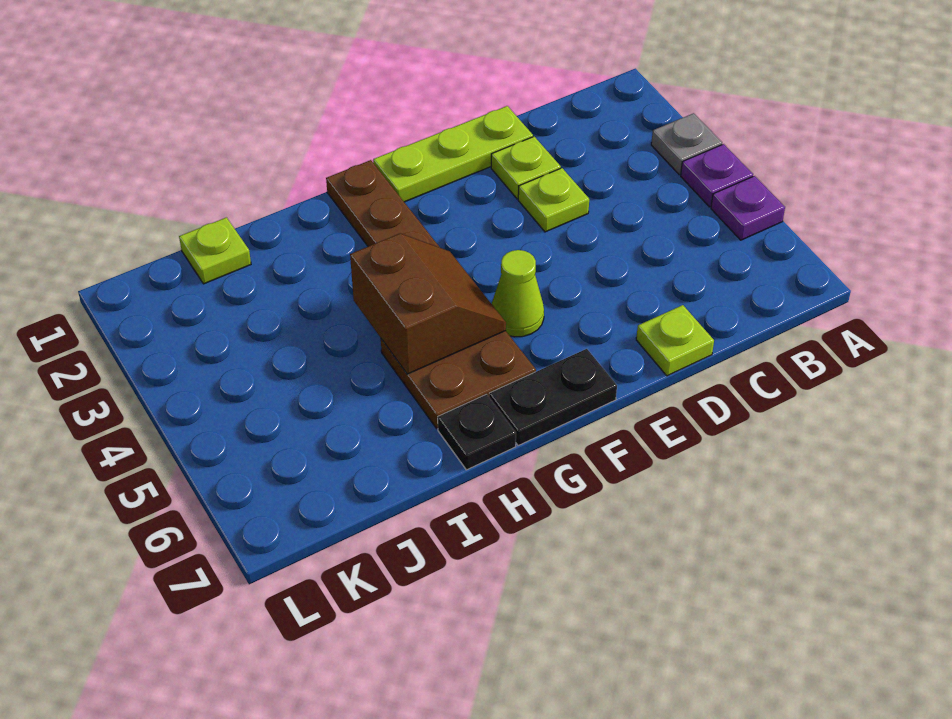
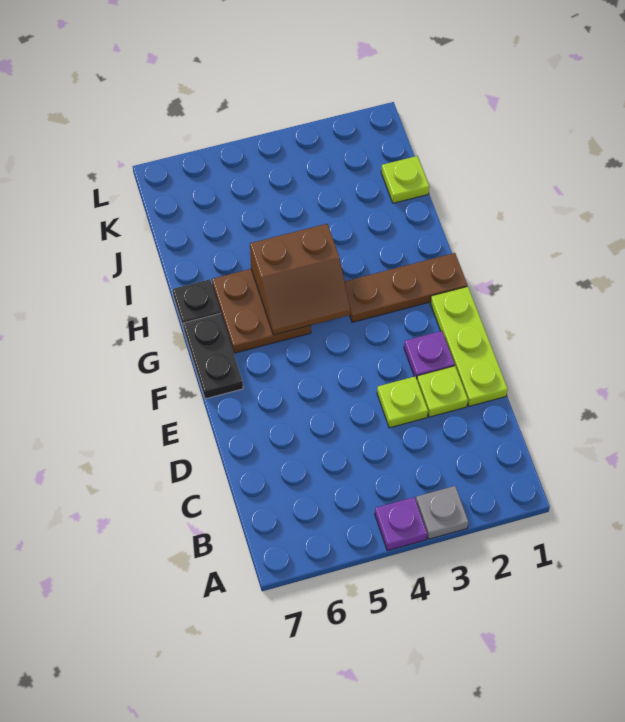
purple 1x1 plate [711,176,785,240] -> purple 1x1 plate moved to [404,331,455,379]
lime 1x1 plate [636,305,714,376] -> none
lime 1x1 cone [492,250,544,337] -> none

